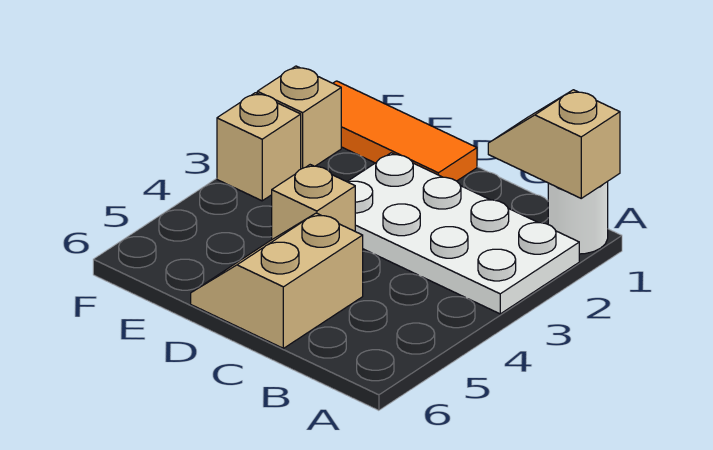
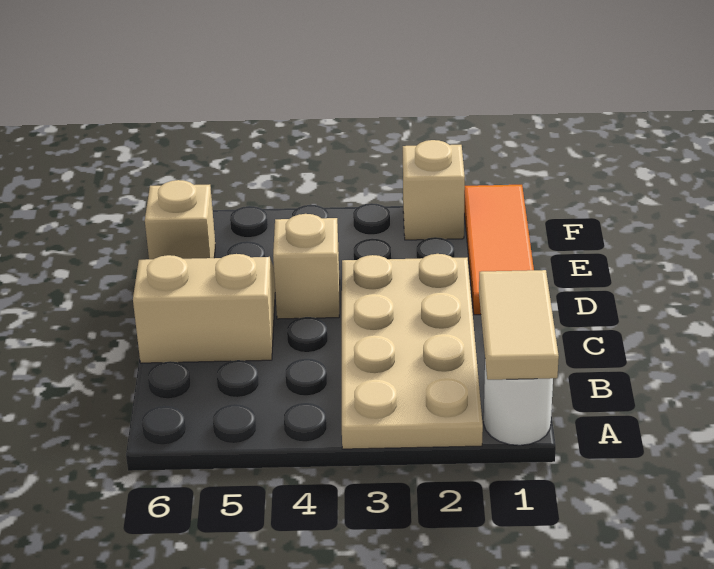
tan 1x2 slope [488,90,620,198] -> tan 1x2 tile [479,270,559,380]
white 2x4 plate [347,153,579,314] -> tan 2x4 plate [342,254,483,449]
tan 1x1 brick [217,93,301,201] -> tan 1x1 brick moved to [145,180,215,259]

